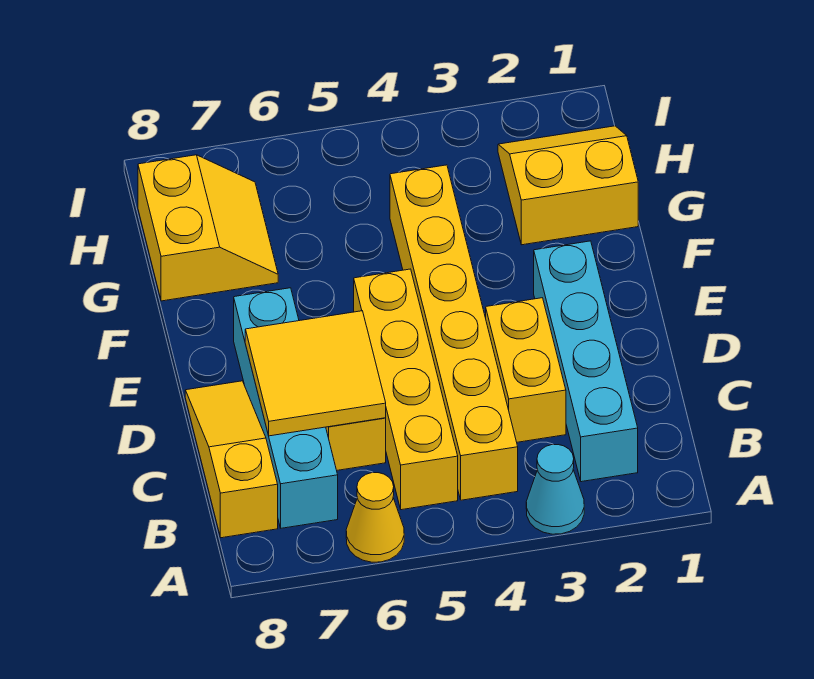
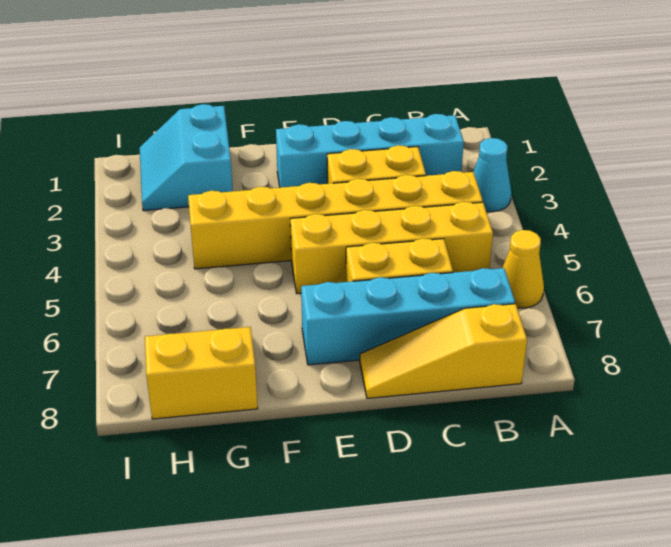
yellow 2x2 tile [245,311,386,436] -> none
yellow 2x2 slope [498,126,638,245] -> cyan 2x2 slope [140,104,233,211]

